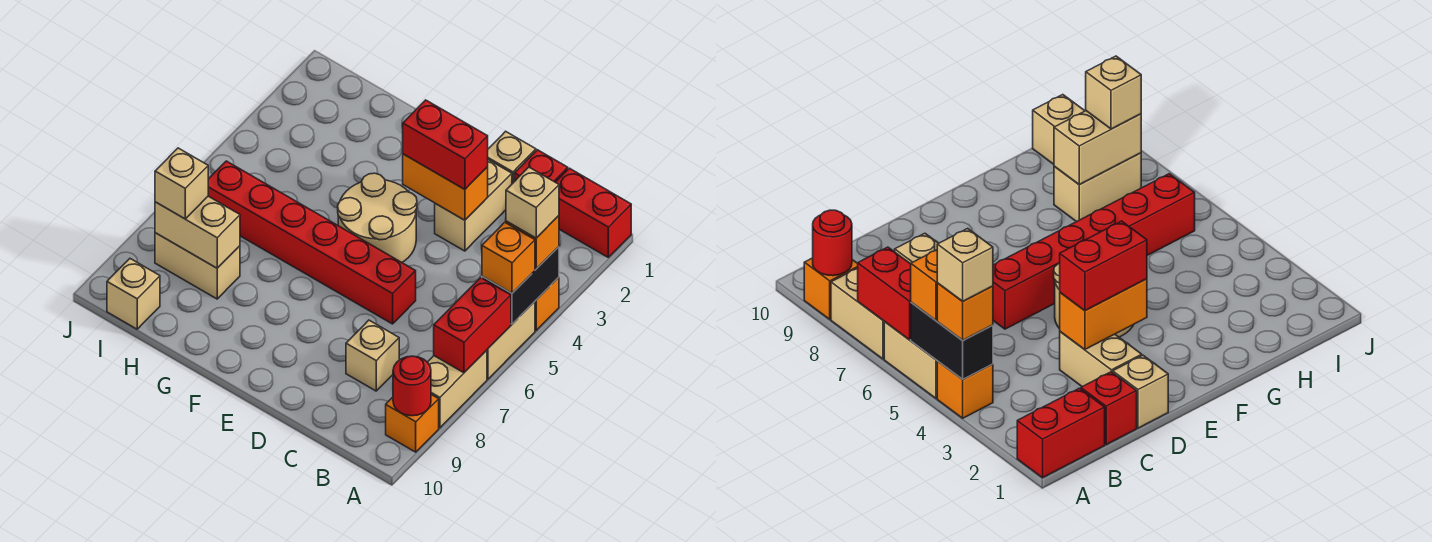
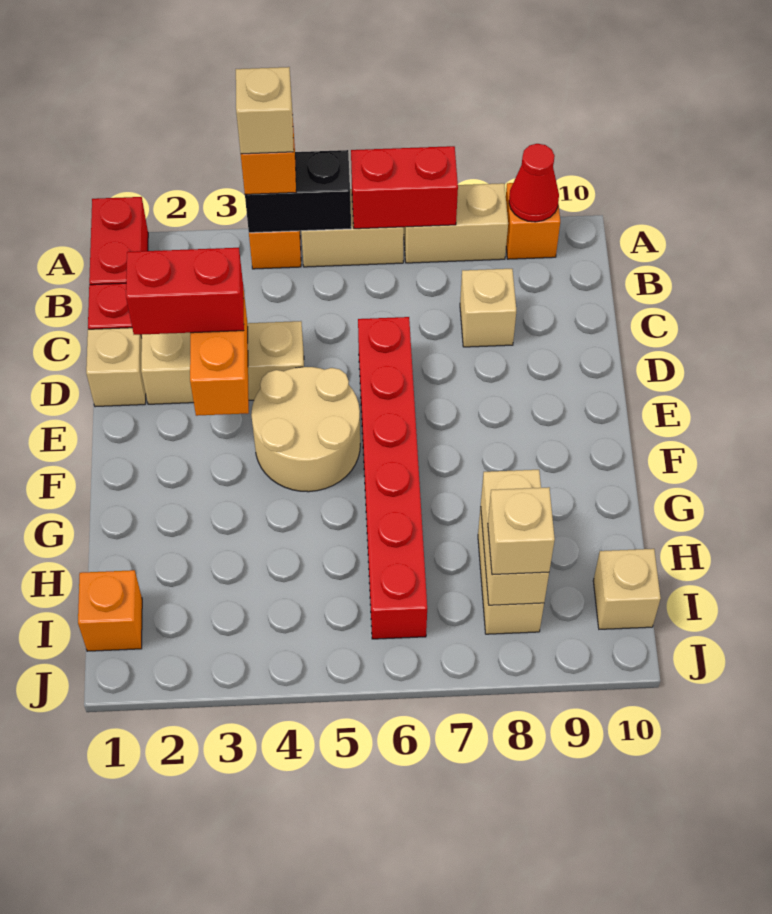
orange 1x1 brick [482,222,535,293] -> orange 1x1 brick moved to [78,570,142,651]
red 1x1 round brick [393,356,431,416] -> red 1x1 cone [509,144,559,222]
tan 1x2 brick [435,160,512,251] -> tan 1x3 brick [141,321,304,404]
red 1x2 brick [403,100,488,189] -> red 1x2 brick turned to [126,248,244,335]

